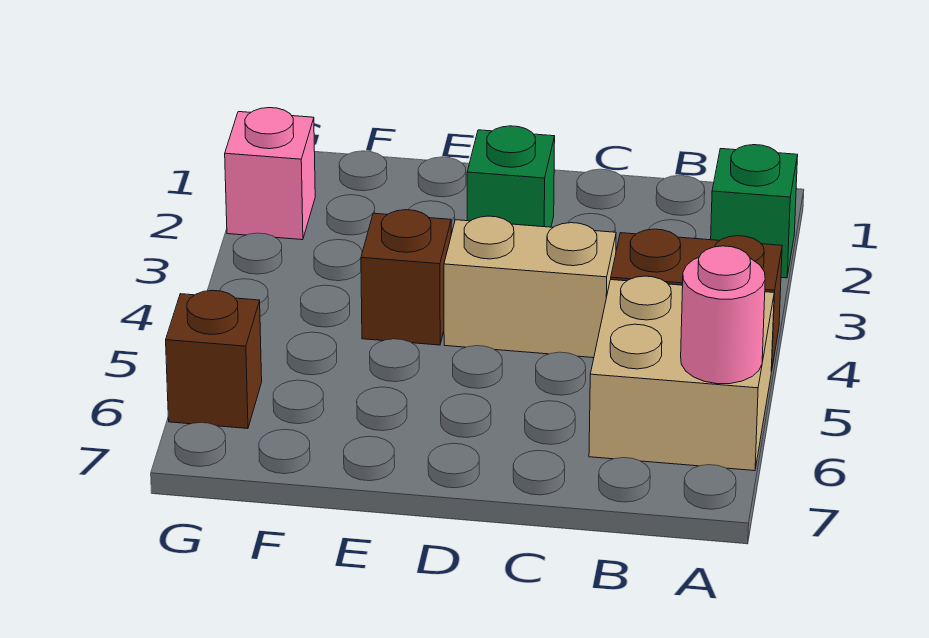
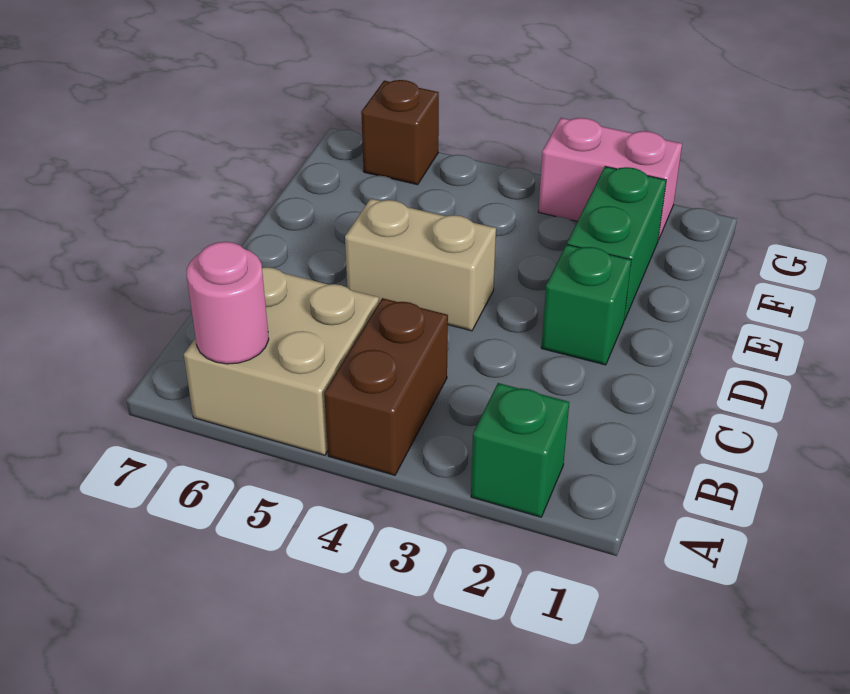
tan 1x2 brick [444,216,616,358] -> tan 1x2 brick turned to [345,199,496,331]
none -> green 1x2 brick [567,166,666,320]
brown 1x1 brick [361,210,451,345] -> none
pink 1x1 brick [225,108,315,240] -> pink 1x2 brick [538,118,682,240]

